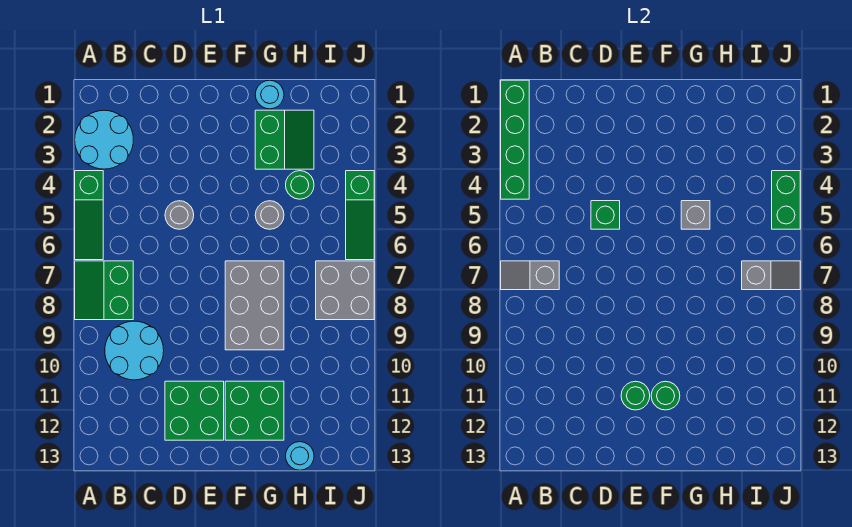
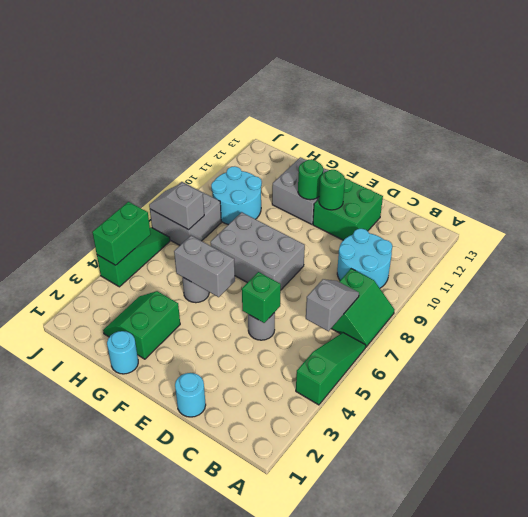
green 1x4 brick [501,80,529,199] -> none
cyan 2x2 round brick [75,110,133,169] -> cyan 2x2 round brick moved to [211,166,262,225]
grey 1x2 slope [501,261,559,290] -> grey 1x2 slope turned to [306,279,359,331]
grey 2x3 brick [225,261,284,350] -> grey 2x3 brick turned to [211,212,305,290]
green 2x2 brick [225,381,284,440] -> grey 2x2 brick [272,157,329,224]
grey 1x1 brick [681,201,710,229] -> grey 1x2 brick [174,236,235,297]
green 1x1 round brick [286,171,314,199] -> none
cyan 1x1 round brick [286,442,314,470] -> cyan 1x1 round brick moved to [175,373,206,417]

